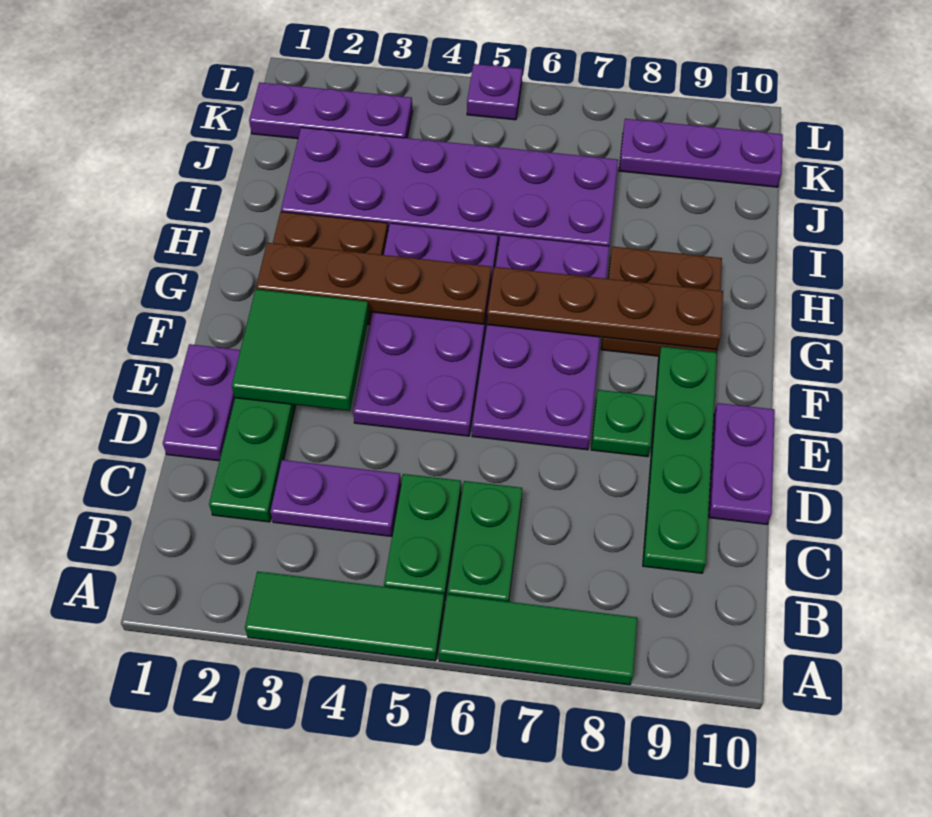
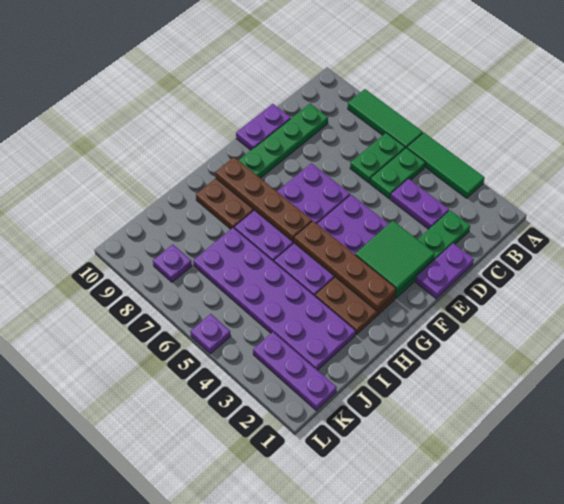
green 1x1 plate [591,390,654,457] -> none
purple 1x3 plate [619,119,783,187] -> purple 1x1 plate [153,244,192,282]

